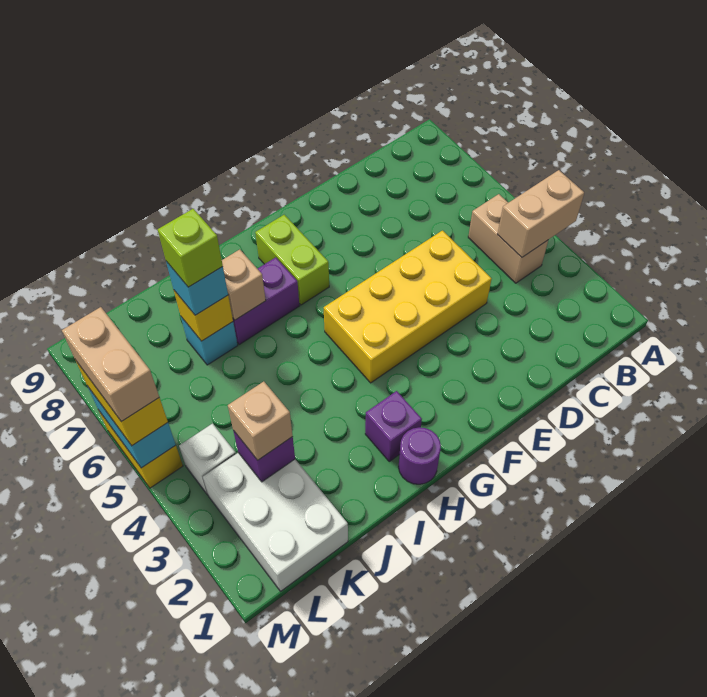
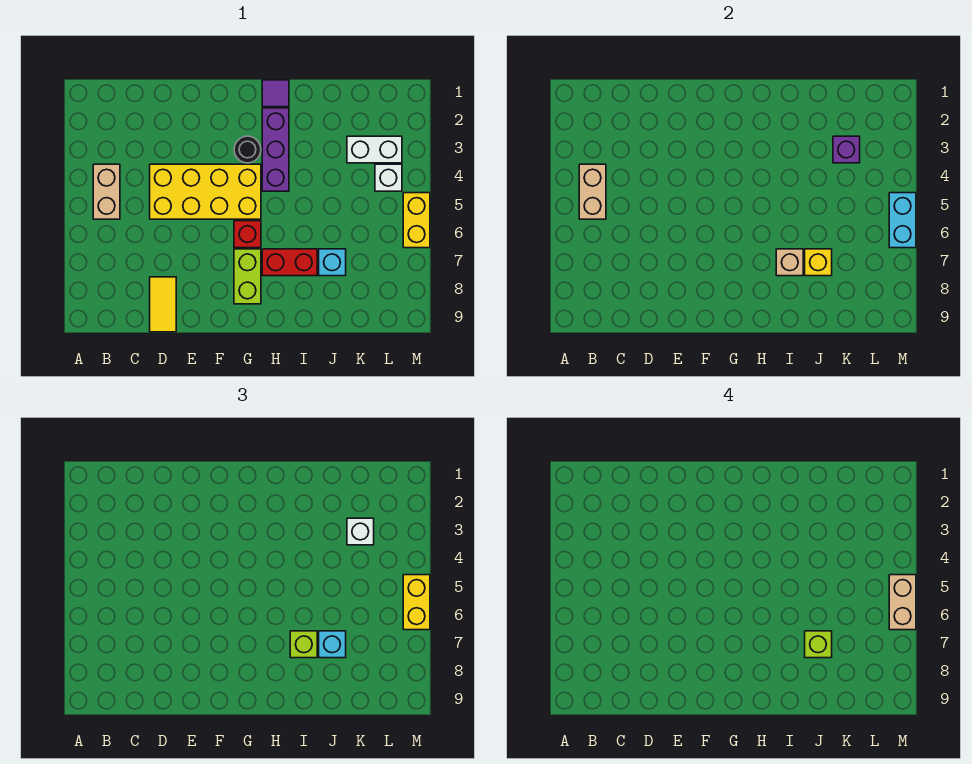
tan 1x2 brick [497,170,584,257] -> tan 1x2 brick turned to [579,164,606,219]
none -> yellow 1x2 tile [150,277,176,332]
none -> black 1x1 round brick [234,136,261,163]
none -> red 1x1 brick [234,221,261,248]
purple 1x1 round brick [398,427,441,484] -> purple 1x1 tile [262,80,289,107]
purple 1x1 brick [365,391,422,461] -> purple 1x3 brick [262,108,289,191]
purple 1x2 brick [233,257,299,345] -> red 1x2 brick [262,249,317,276]
none -> lime 1x1 brick [290,631,317,658]
white 2x3 brick [203,453,348,591] -> white 1x2 brick [347,136,402,163]
tan 1x1 brick [228,381,293,460] -> white 1x1 brick [347,518,374,545]

